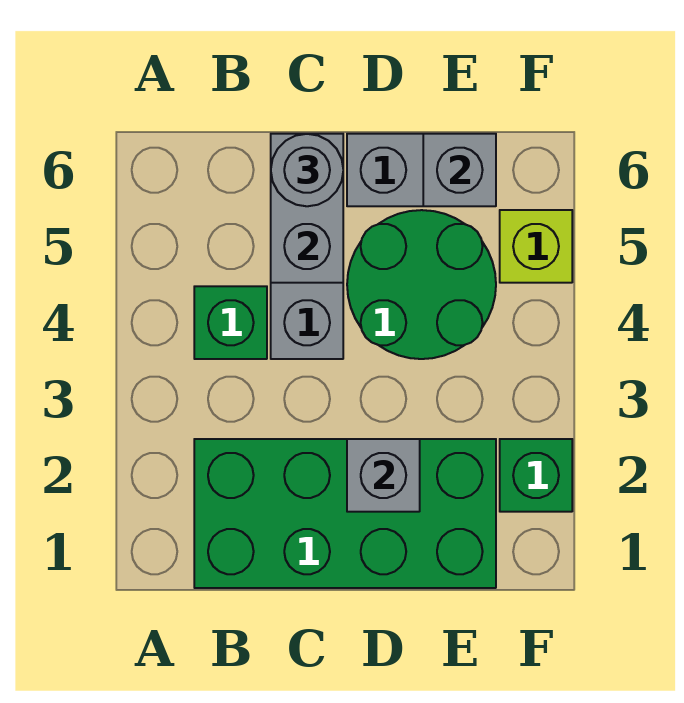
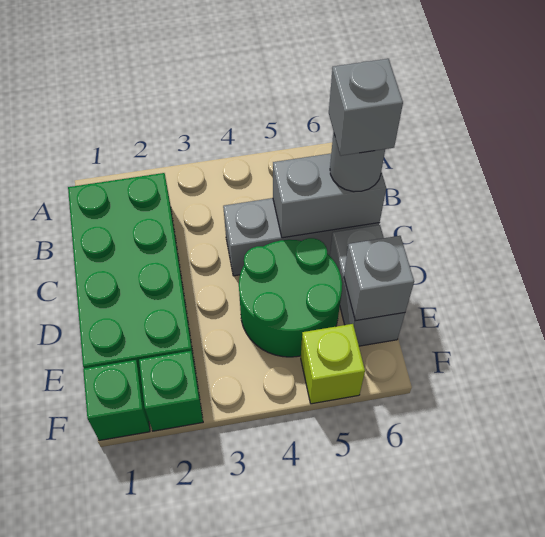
green 1x1 brick [194,286,267,359] -> green 1x1 brick moved to [83,360,150,441]
grey 1x1 brick [347,439,420,512] -> grey 1x1 brick moved to [329,59,403,156]

